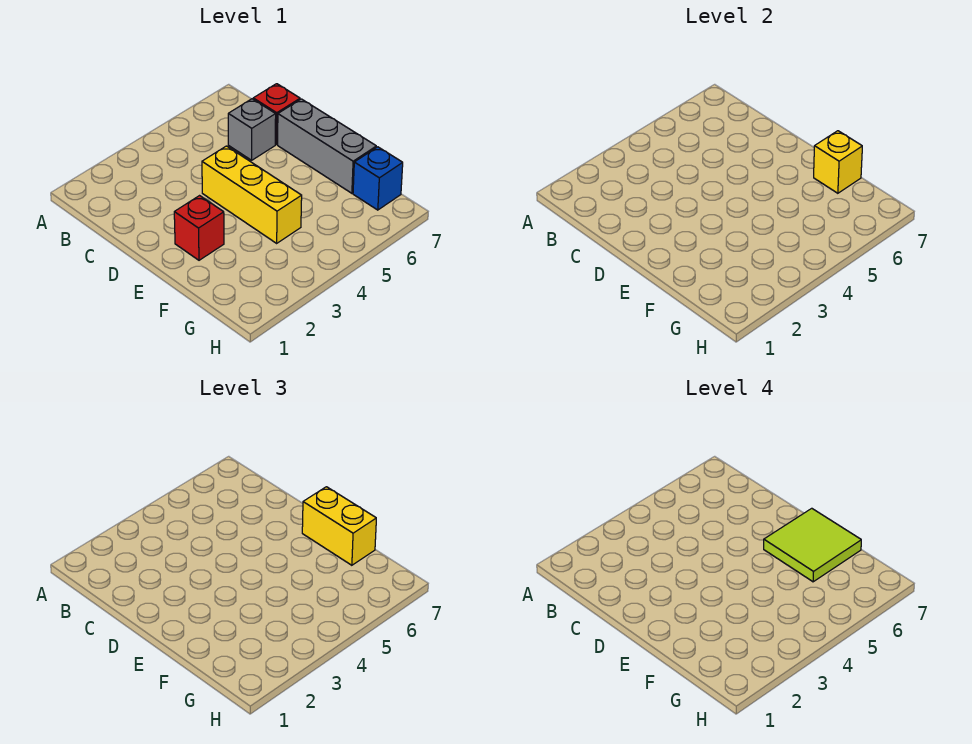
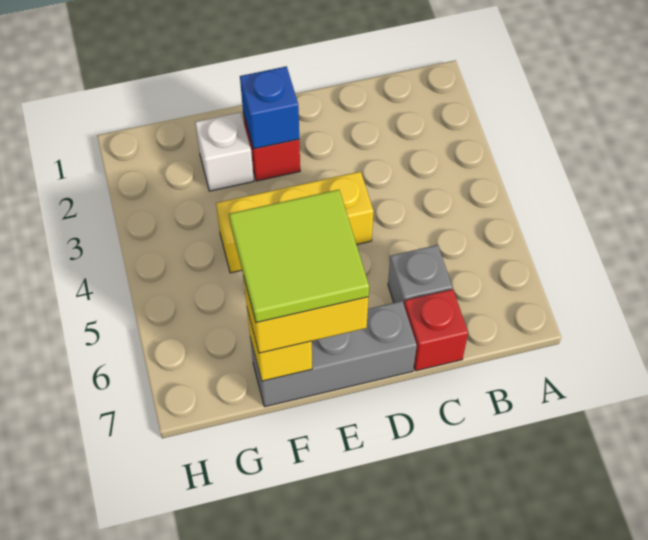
none -> white 1x1 brick [195,112,254,191]
blue 1x1 brick [353,147,403,210] -> blue 1x1 brick moved to [240,66,299,149]

